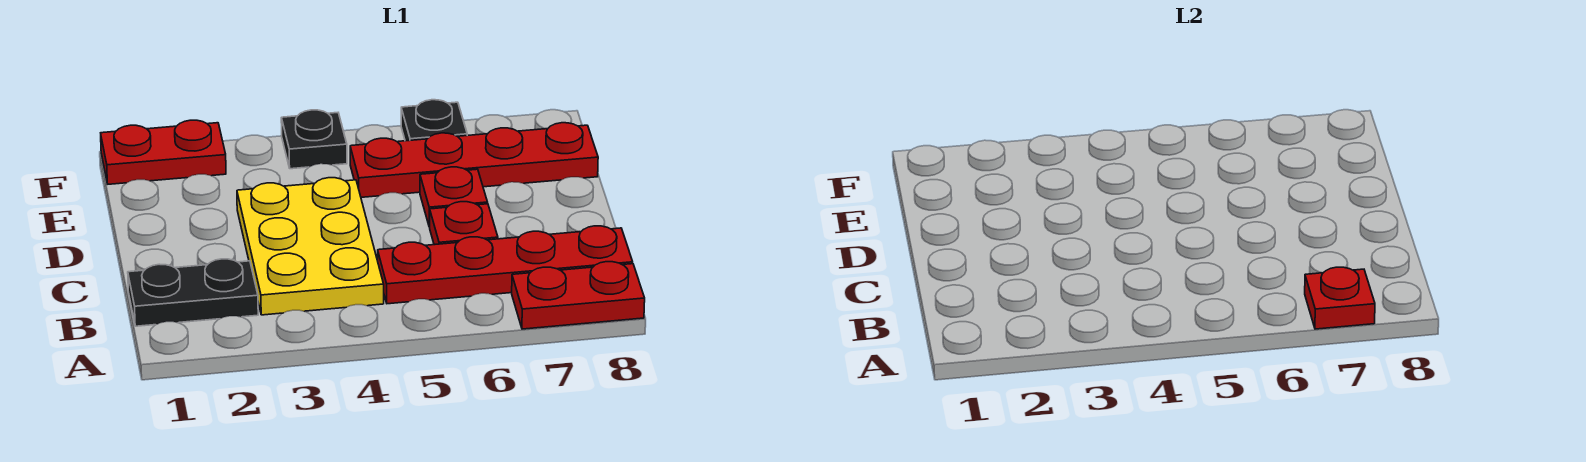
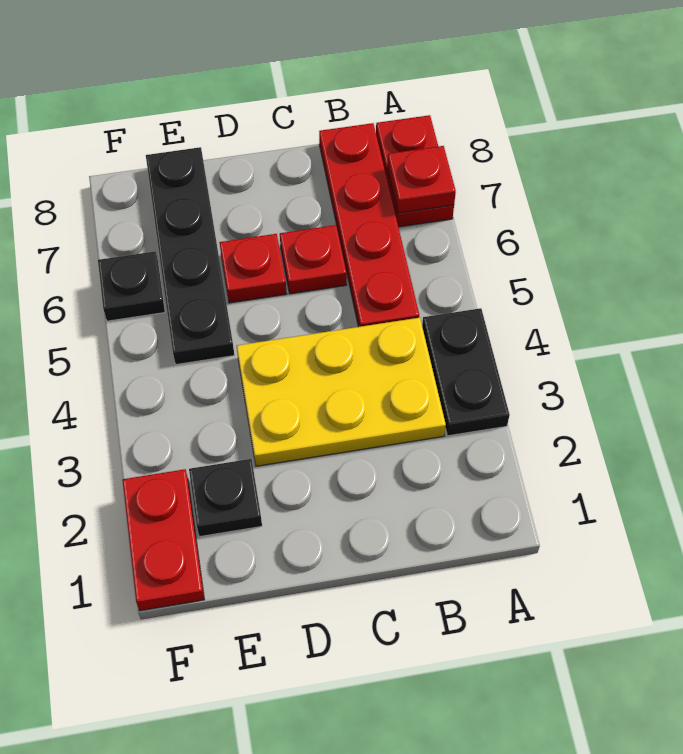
black 1x2 plate [128,259,258,326] -> black 1x2 plate moved to [422,308,510,436]
red 1x4 plate [350,123,598,197] -> black 1x4 plate [146,147,234,364]
black 1x1 plate [281,110,347,169] -> black 1x1 plate moved to [189,459,262,537]

